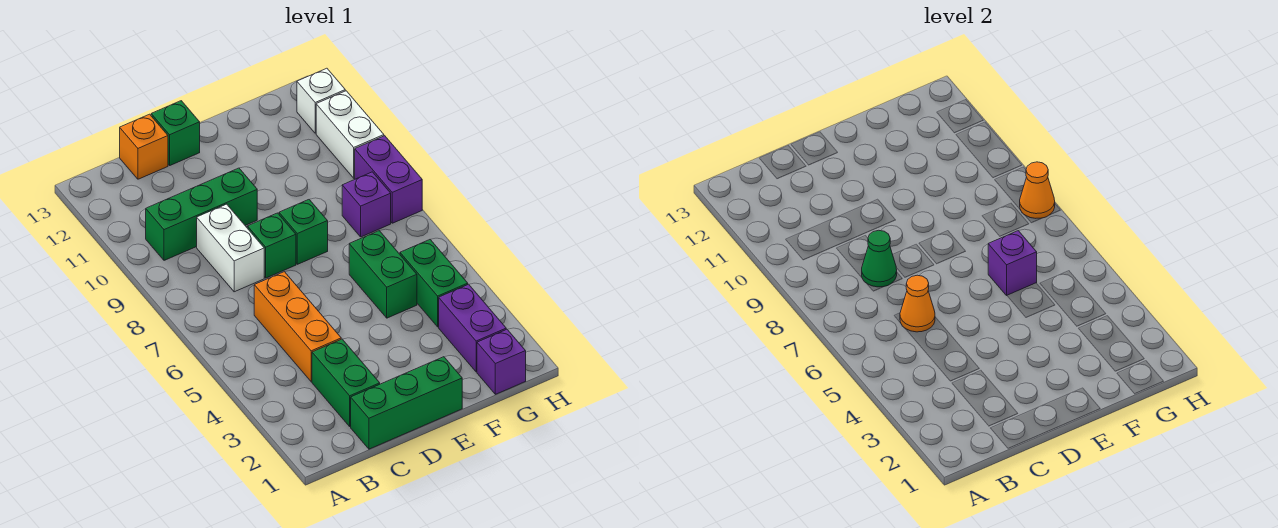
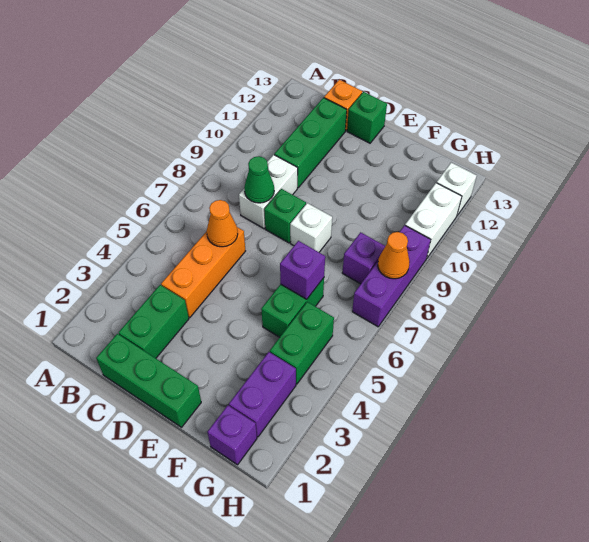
green 1x3 brick [146,168,257,260] -> green 1x3 brick turned to [274,98,347,188]
green 1x1 brick [279,200,328,264] -> white 1x1 brick [290,203,332,252]
purple 1x2 brick [355,136,422,223] -> purple 1x3 brick [352,225,431,327]

